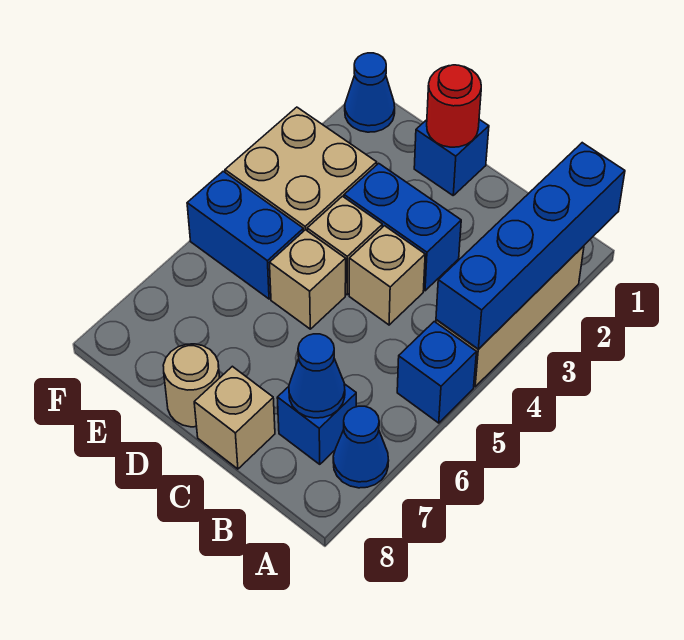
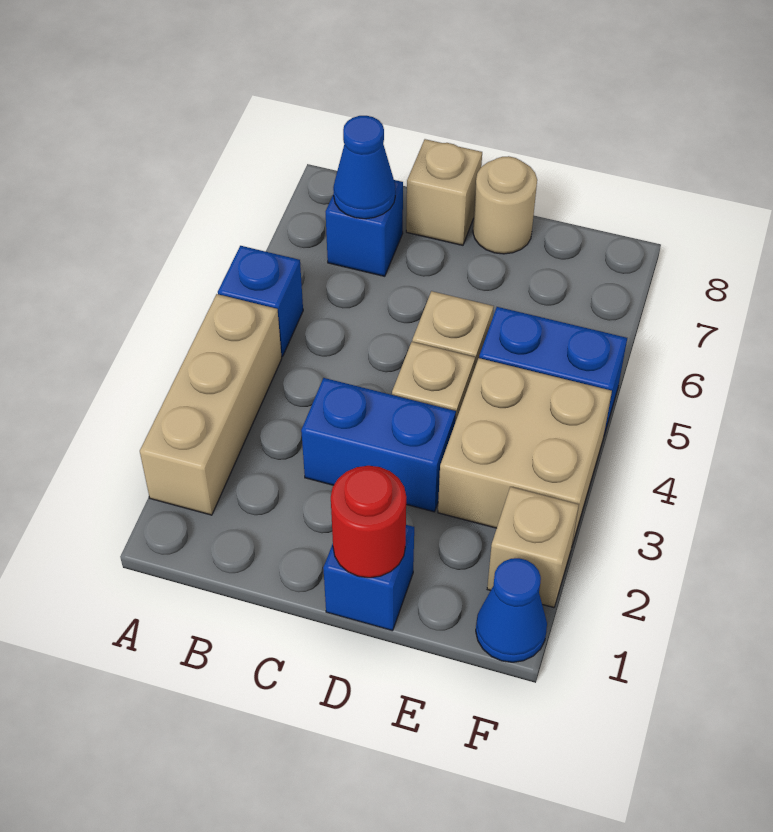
blue 1x4 brick [436,143,625,349] -> none
blue 1x1 cone [333,406,389,488] -> none
tan 1x1 brick [349,226,425,325] -> tan 1x1 brick moved to [487,487,579,608]

